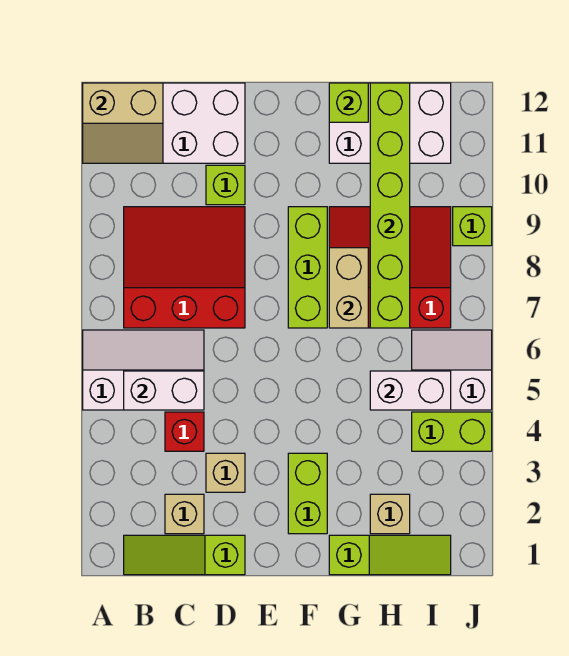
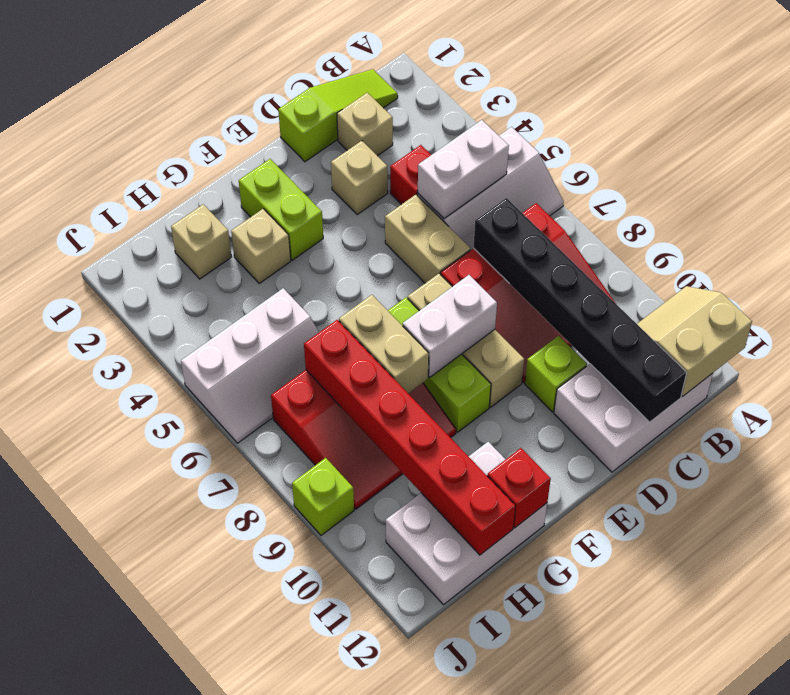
none -> black 1x6 brick [474,198,687,422]
none -> tan 1x2 brick [385,195,470,283]
none -> tan 1x3 brick [408,274,524,407]
lime 1x3 slope [329,535,451,575] -> none
none -> tan 1x1 brick [231,209,291,283]
lime 1x1 brick [329,83,368,122] -> red 1x1 brick [487,448,551,528]
white 1x2 brick [370,371,451,410] -> white 1x2 brick moved to [403,275,497,377]
lime 1x6 brick [370,83,410,328] -> red 1x6 brick [304,320,515,555]
lime 1x2 brick [412,412,492,451] -> none
white 2x2 slope [412,330,492,410] -> white 2x3 slope [181,288,319,443]

